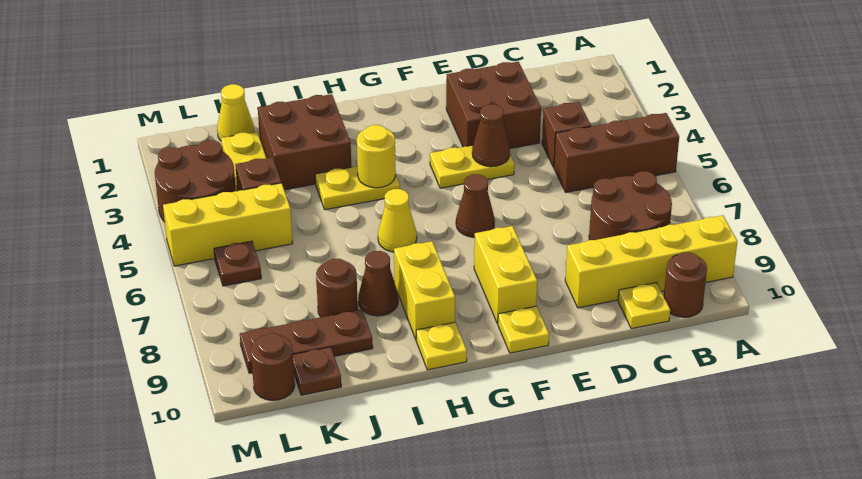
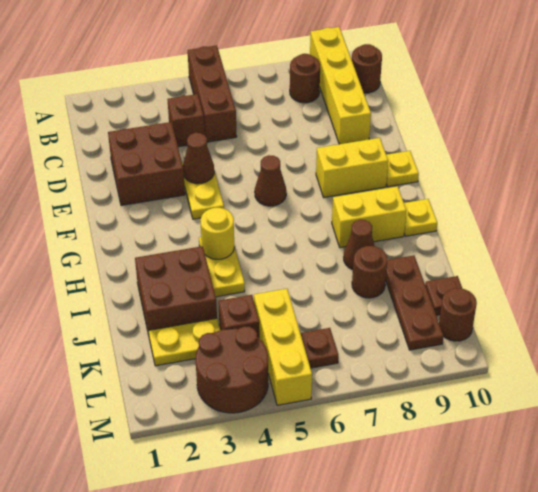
brown 2x2 round brick [589,171,672,240] -> brown 1x1 round brick [290,54,320,103]
yellow 1x1 plate [618,282,670,329] -> none
yellow 1x1 cone [378,189,417,252] -> none
yellow 1x1 cone [217,84,254,141] -> none

